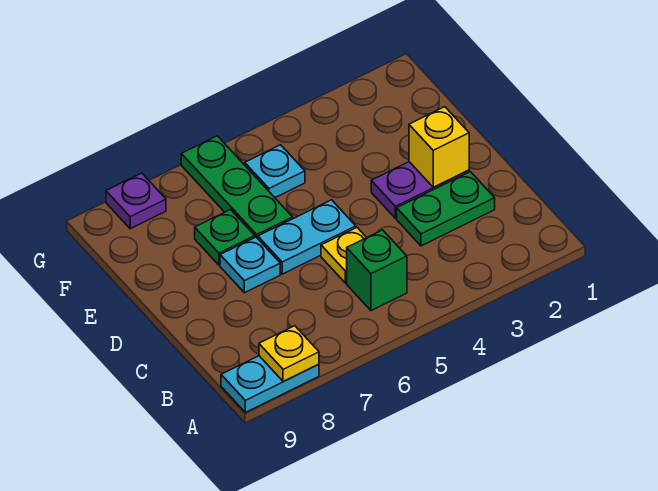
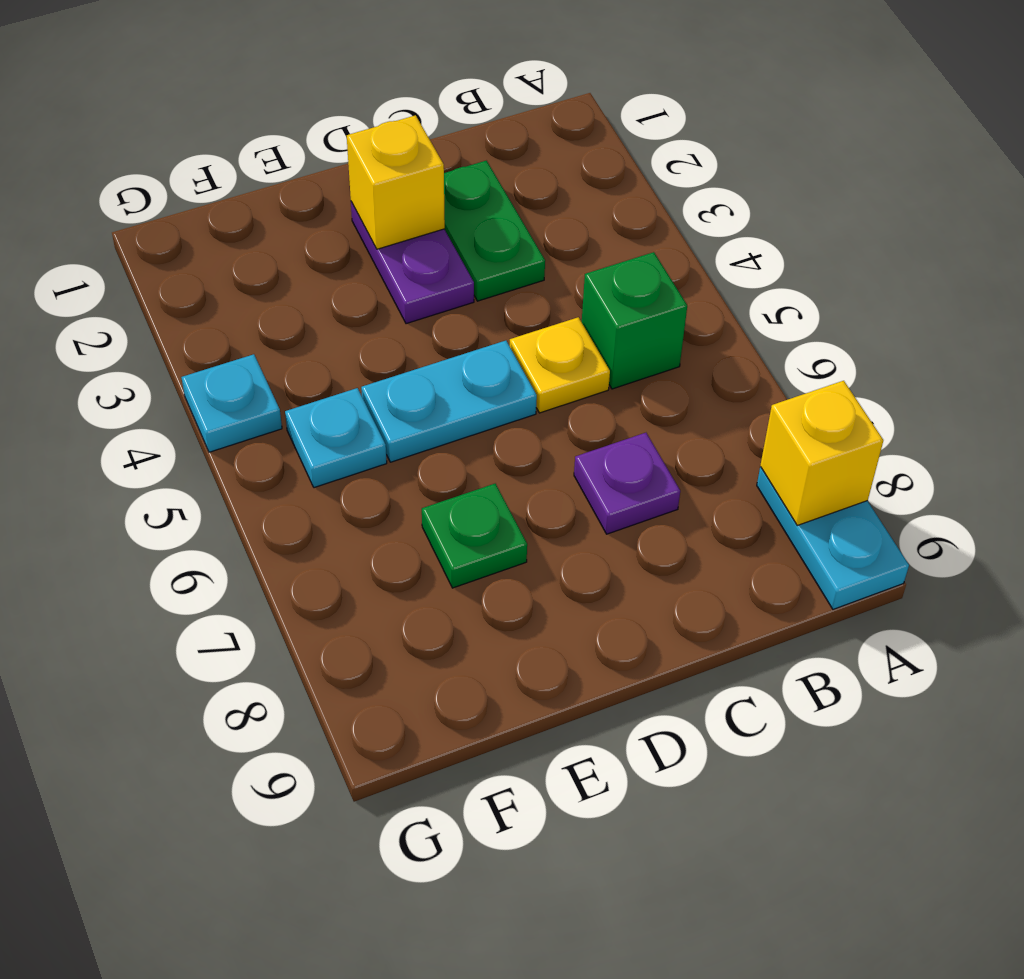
yellow 1x1 plate [259,326,319,382] -> yellow 1x1 brick [760,381,883,525]
cyan 1x2 plate [258,200,356,274] -> cyan 1x2 plate turned to [361,341,537,462]
cyan 1x1 plate [220,237,280,293] -> cyan 1x1 plate moved to [181,354,282,452]
green 1x3 plate [181,136,293,238] -> none
purple 1x1 plate [106,173,166,229] -> purple 1x1 plate moved to [574,433,680,534]

